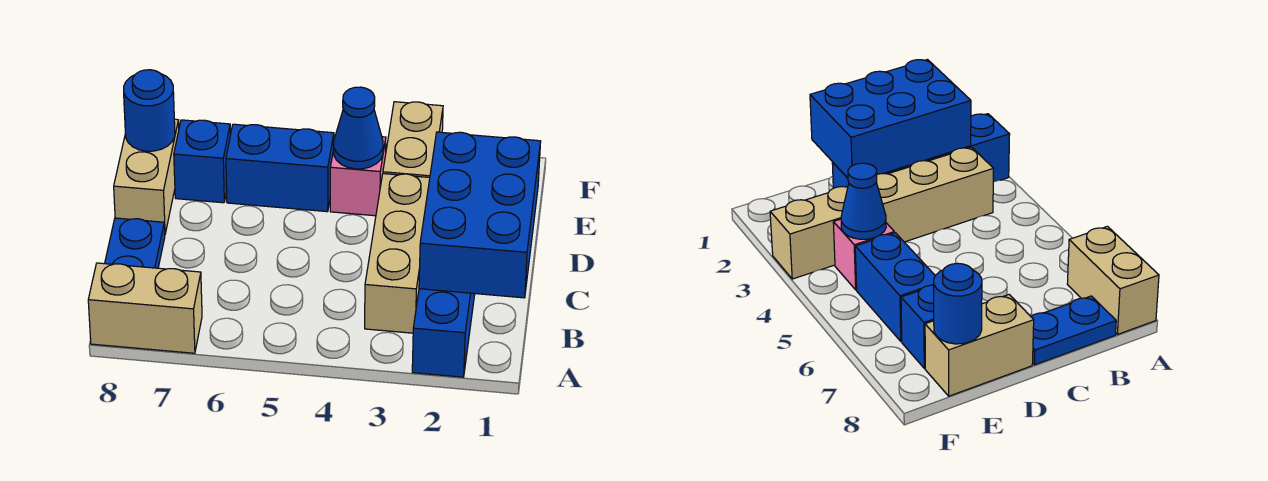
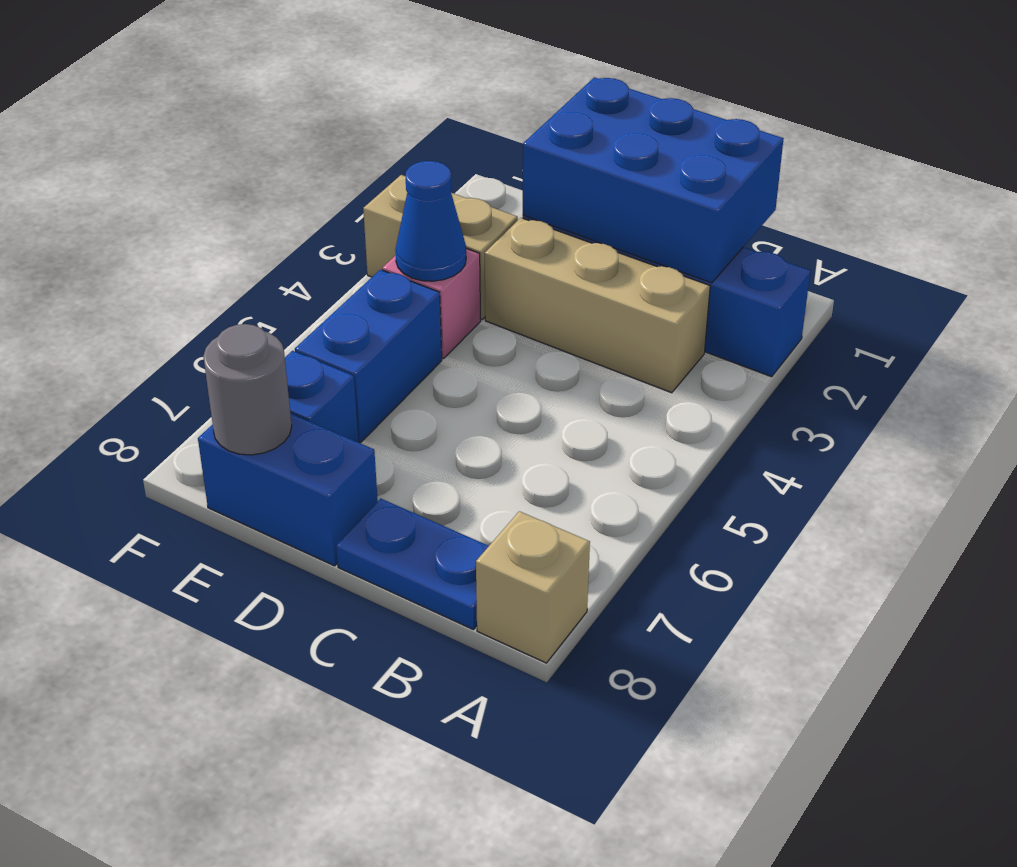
tan 1x2 brick [88,263,202,353] -> tan 1x1 brick [476,511,590,663]
tan 1x2 brick [114,119,179,234] -> blue 1x2 brick [198,414,378,566]
blue 1x1 round brick [124,70,175,151] -> grey 1x1 round brick [203,324,292,455]

